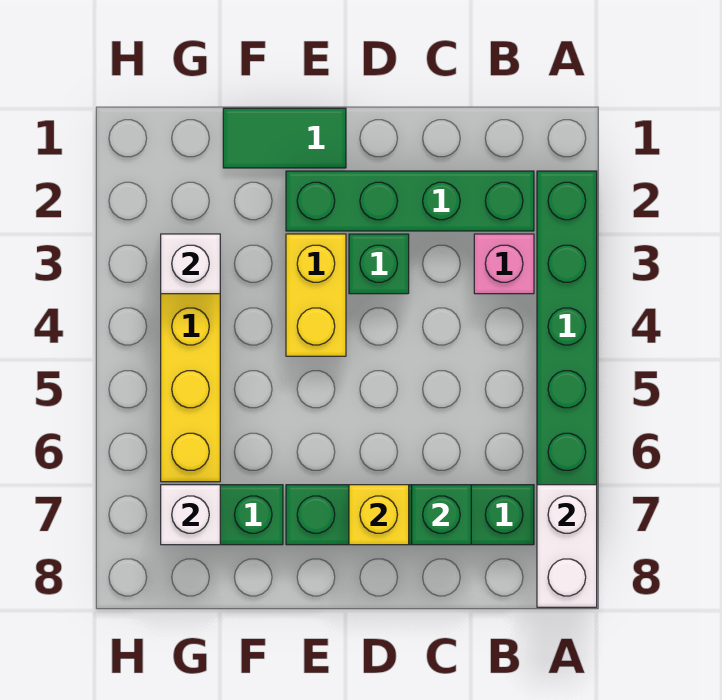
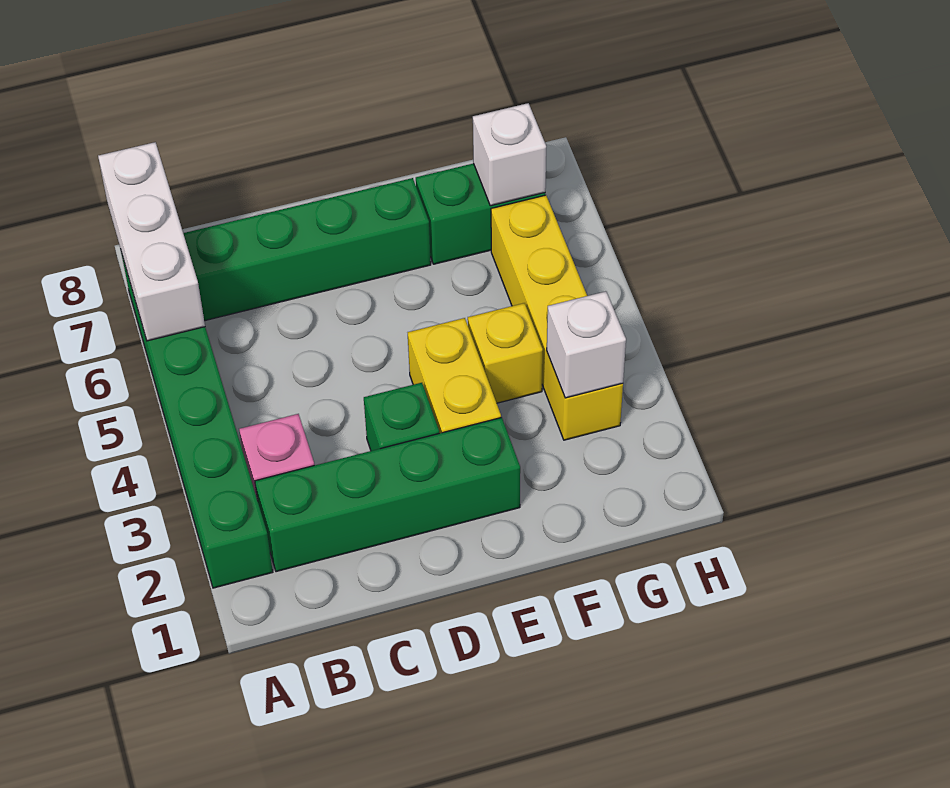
white 1x2 brick [537,485,597,607] -> white 1x3 brick [98,142,205,341]
green 1x1 brick [412,485,471,545] -> none
yellow 1x1 brick [349,485,409,545] -> yellow 1x1 brick moved to [468,303,543,403]
green 1x2 tile [223,108,346,168] -> none

